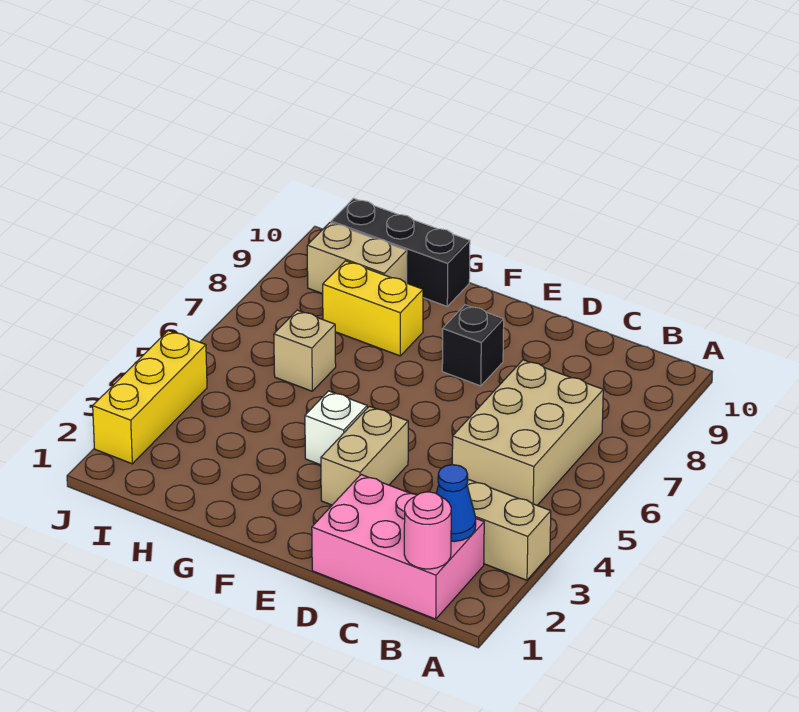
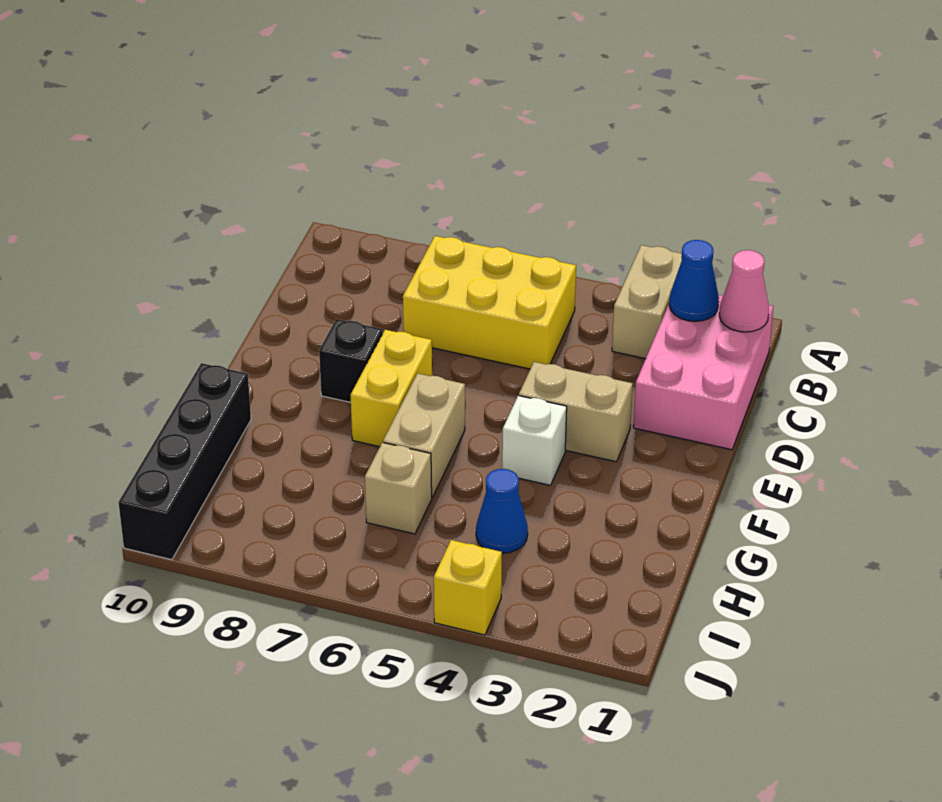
pink 1x1 round brick [404,492,451,569] -> pink 1x1 cone [719,250,769,332]
tan 2x3 brick [452,360,603,505] -> yellow 2x3 brick [403,236,576,369]
yellow 1x2 brick [323,261,423,356] -> yellow 1x2 brick moved to [350,330,432,447]
black 1x3 brick [331,198,470,306] -> black 1x4 brick [118,363,251,560]
none -> blue 1x1 cone [476,469,528,553]
tan 1x2 brick [307,222,407,294] -> tan 1x2 brick moved to [383,373,465,497]
yellow 1x3 brick [93,330,207,464] -> yellow 1x1 brick [434,540,502,635]

